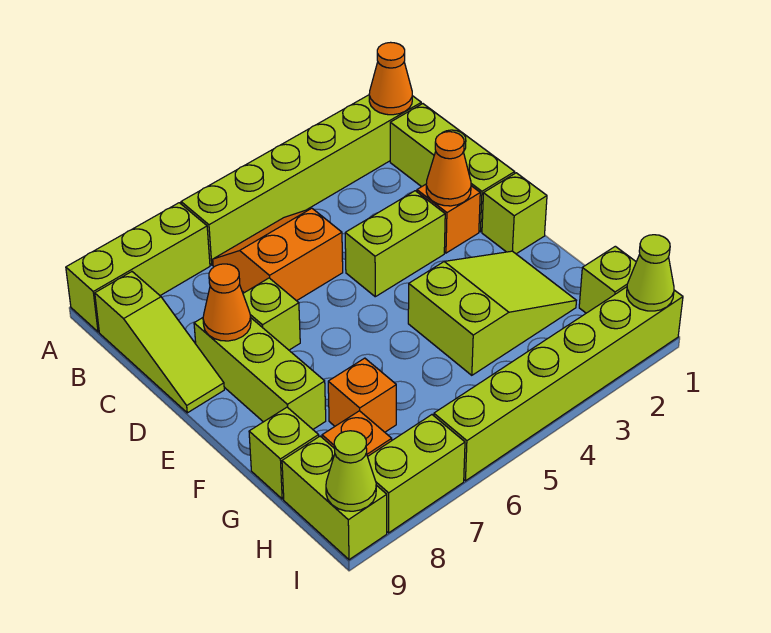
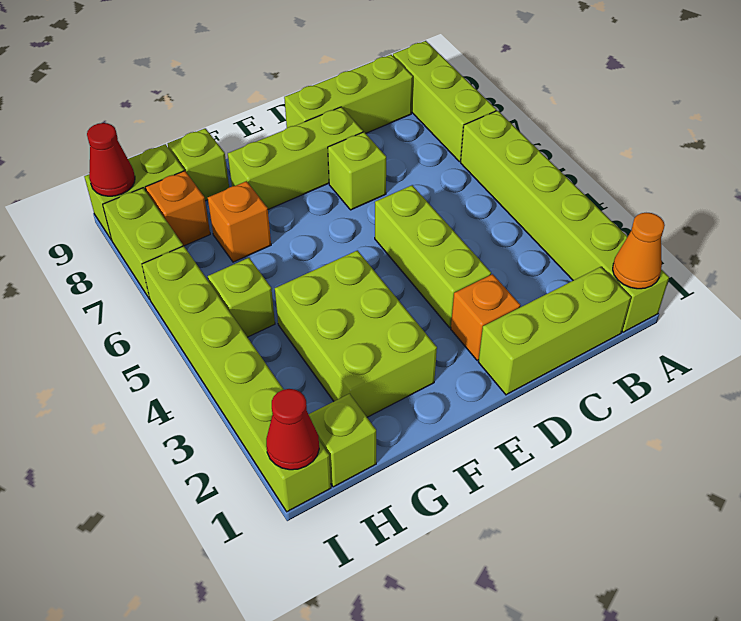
orange 2x2 slope [213,208,343,301] -> none
lime 1x3 slope [95,272,224,413] -> lime 1x3 brick [284,55,413,133]
orange 1x1 cone [426,132,471,206] -> none
lime 1x2 brick [345,191,445,297] -> lime 1x3 brick [375,185,491,328]
orange 1x1 cone [203,264,251,341] -> none
lime 1x1 brick [482,173,547,254] -> lime 1x1 brick moved to [208,258,275,337]
lime 2x3 slope [408,251,576,375] -> lime 2x3 brick [275,250,437,417]
lime 1x1 cone [627,235,674,311] -> red 1x1 cone [266,389,319,470]
lime 1x1 cone [326,431,376,511] -> red 1x1 cone [87,123,135,196]

